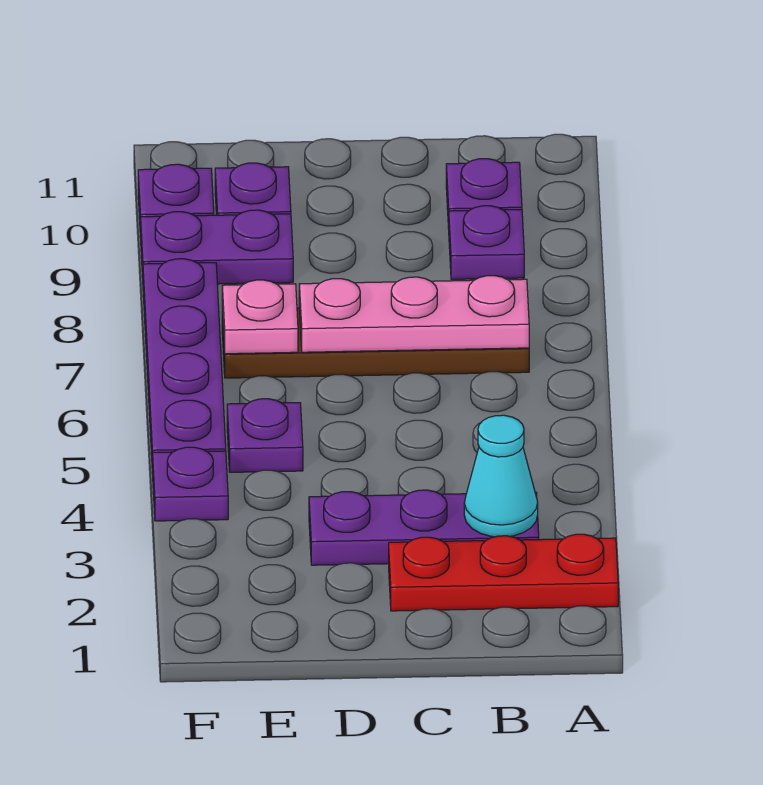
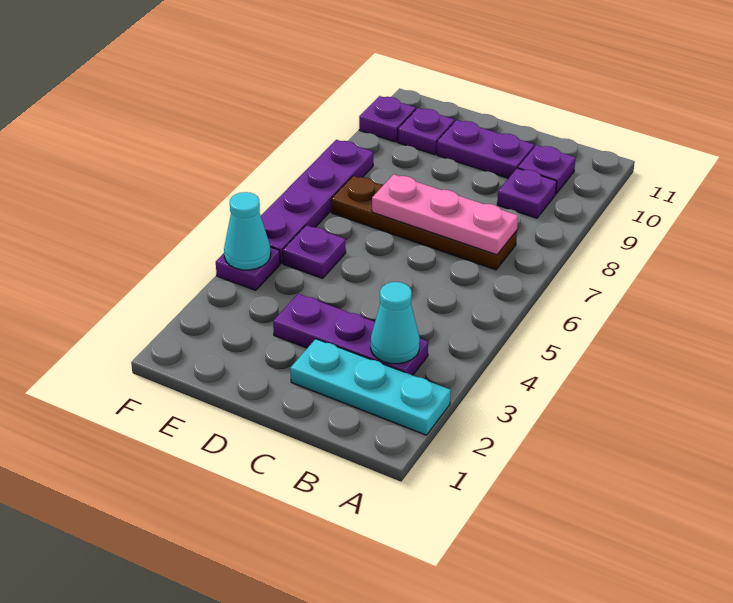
red 1x3 plate [389,534,618,611] -> cyan 1x3 plate [290,339,451,435]
pink 1x1 plate [222,280,298,354] -> none
purple 1x2 plate [141,210,293,284] -> purple 1x2 plate moved to [437,120,534,178]
none -> cyan 1x1 cone [224,192,271,270]

